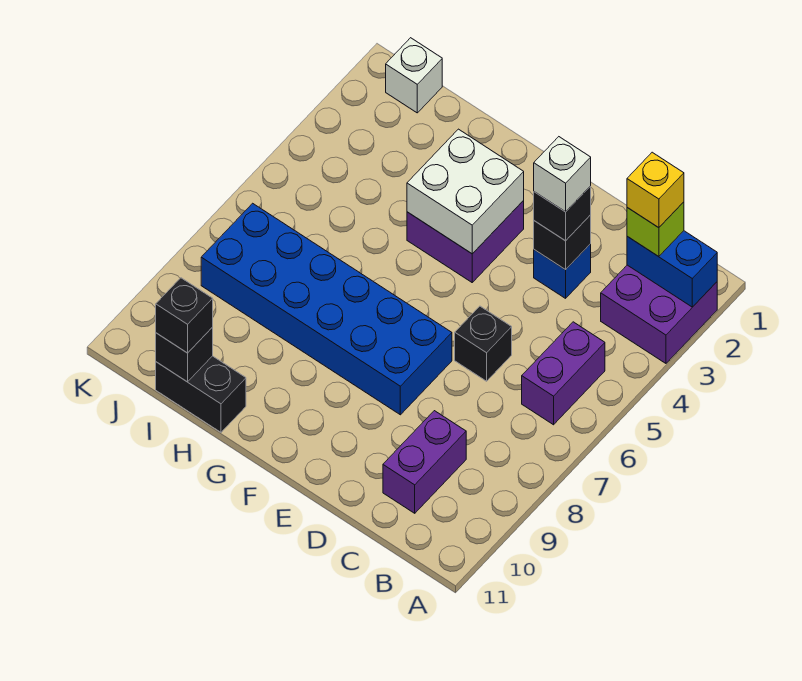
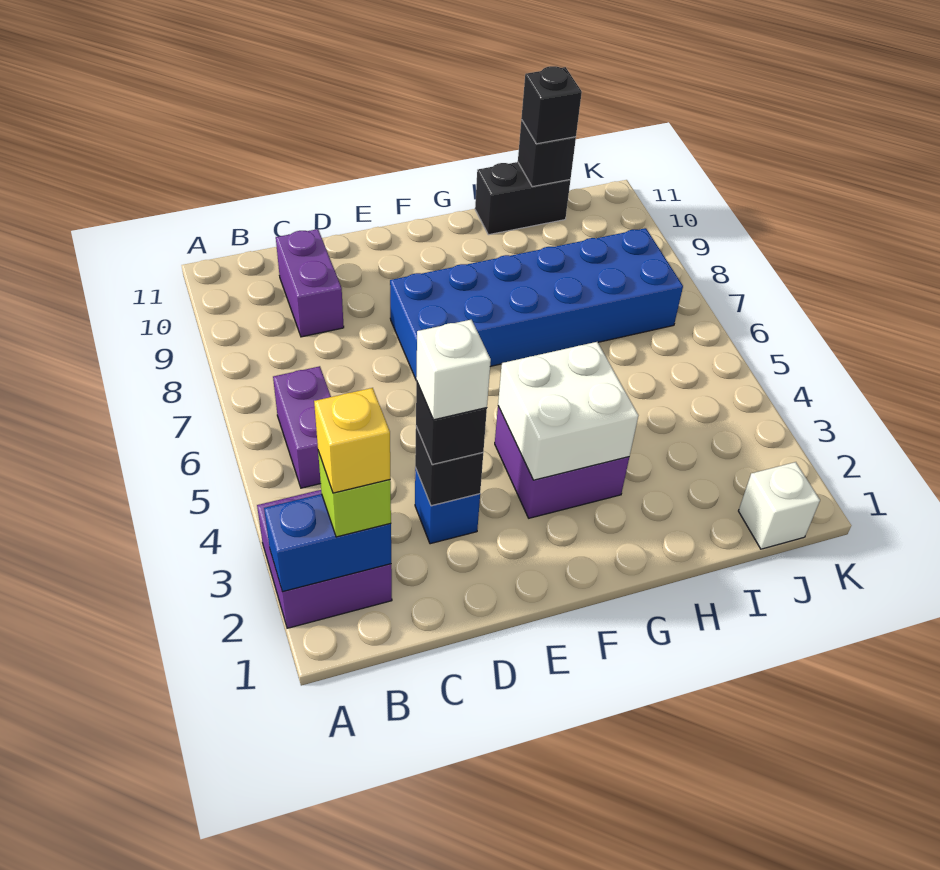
black 1x1 brick [455,306,512,381] -> none

